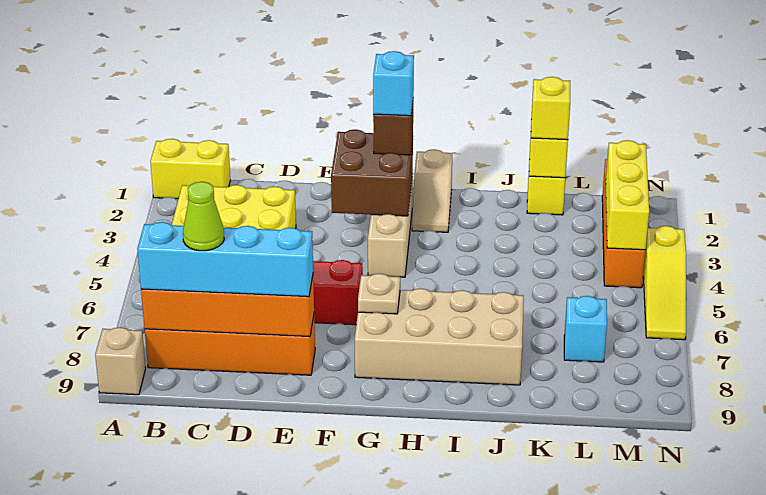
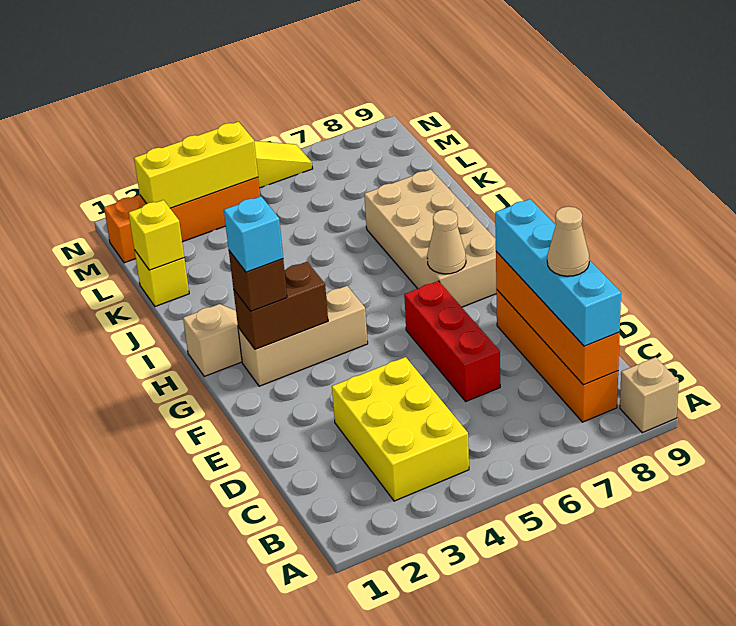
yellow 1x2 brick [150,139,230,199] -> none
lime 1x1 cone [183,182,224,251] -> tan 1x1 cone [547,207,589,276]
brown 2x2 brick [331,129,413,216] -> brown 1x2 brick [233,262,328,349]
tan 1x1 plate [358,274,400,314] -> tan 1x1 cone [427,210,466,274]
yellow 1x1 brick [531,77,570,140] -> none
cyan 1x1 brick [564,296,607,362] -> none

